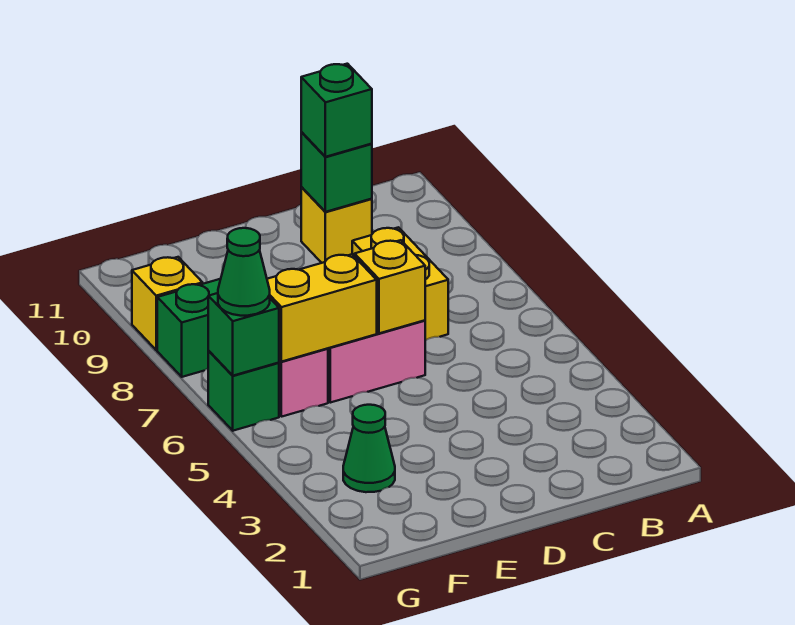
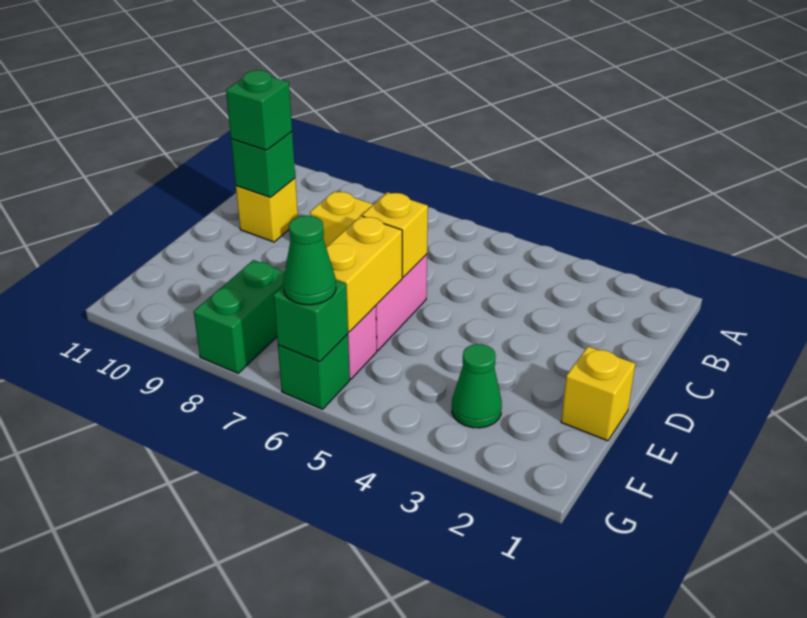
yellow 1x1 brick [132,257,203,350] -> yellow 1x1 brick moved to [561,346,635,441]

